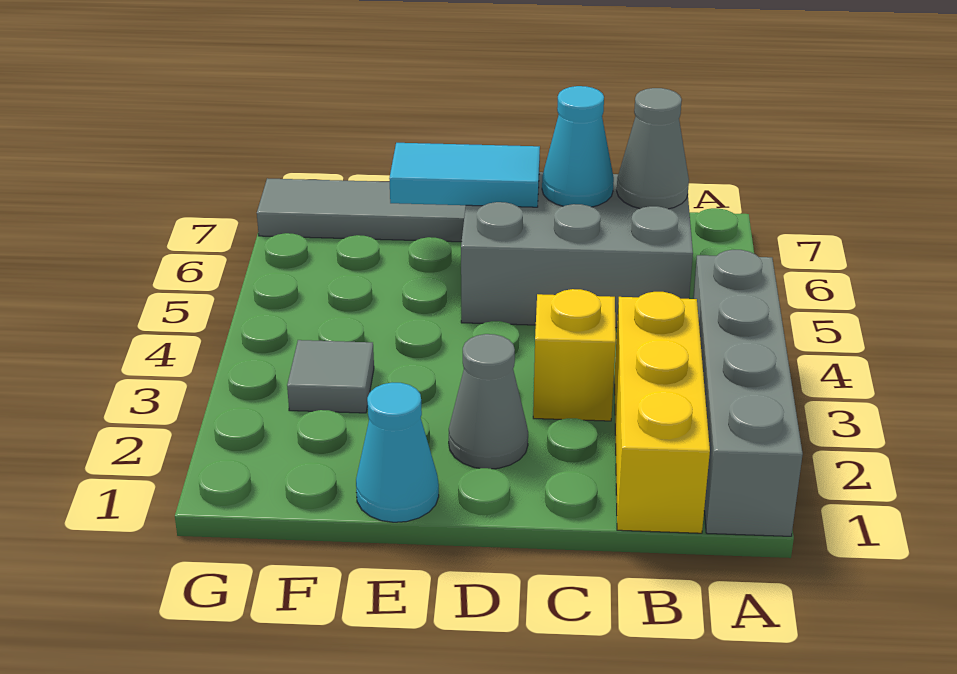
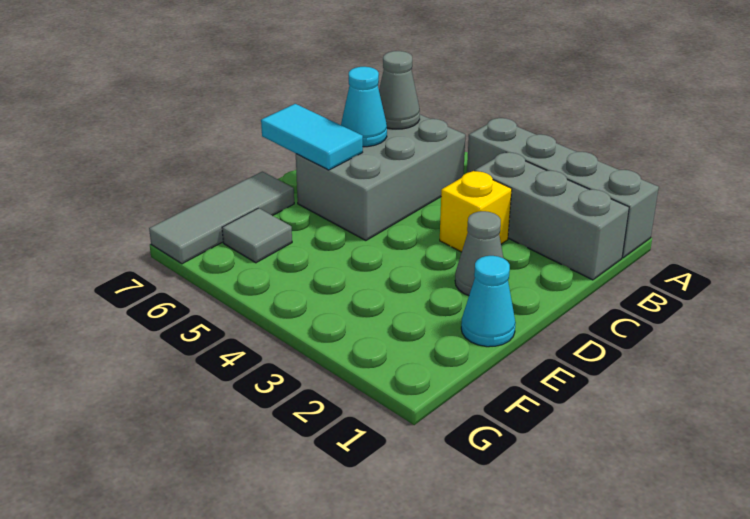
yellow 1x3 brick [615,292,710,533] -> grey 1x3 brick [475,152,629,280]
cyan 1x2 tile [389,143,540,207] -> cyan 1x2 tile turned to [261,104,363,170]
grey 1x1 tile [287,340,374,413] -> grey 1x1 tile moved to [222,208,292,263]

